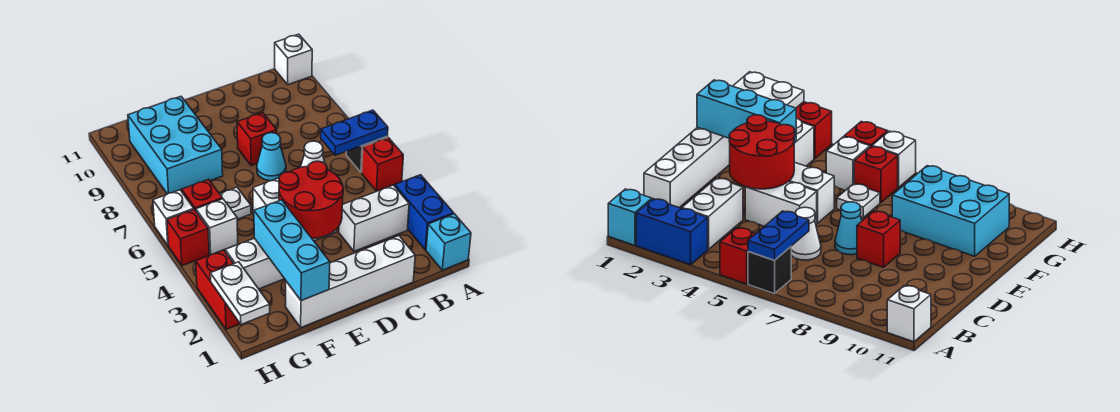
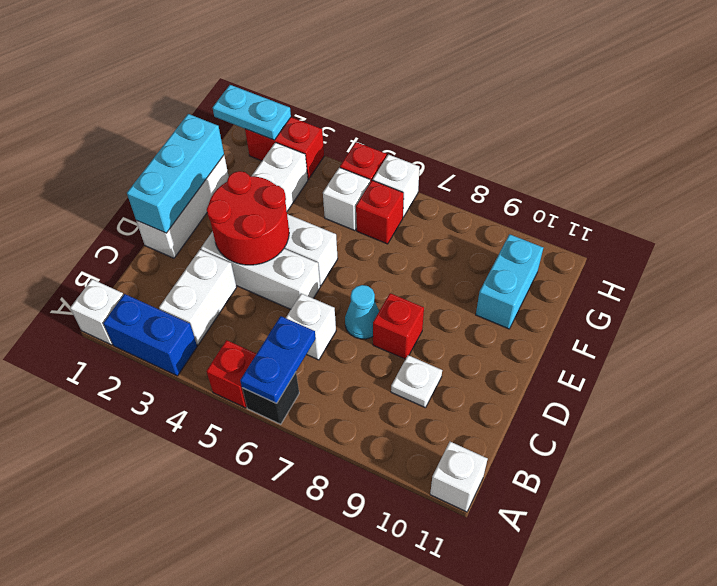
cyan 1x1 brick [426,214,471,270] -> white 1x1 brick [70,279,123,345]
white 1x4 brick [286,236,415,327] -> white 1x3 brick [137,155,229,258]
white 1x1 cone [301,141,325,167] -> white 1x1 brick [286,293,336,360]
white 1x2 brick [745,181,817,226] -> white 1x3 brick [201,231,320,309]
cyan 1x3 brick [254,200,330,301] -> cyan 1x3 brick turned to [127,114,224,233]
white 1x1 plate [220,187,251,219] -> white 1x1 plate moved to [391,355,442,408]
cyan 2x3 brick [128,97,223,194] -> cyan 1x2 brick [476,234,543,329]
white 1x2 plate [210,262,270,324] -> cyan 1x2 plate [213,85,291,140]

